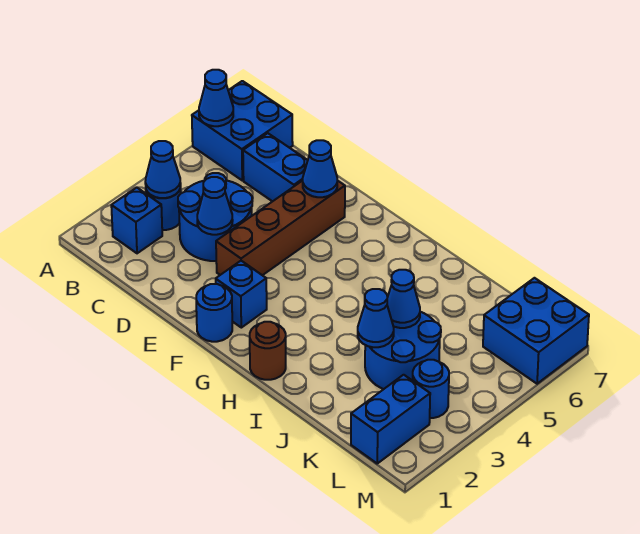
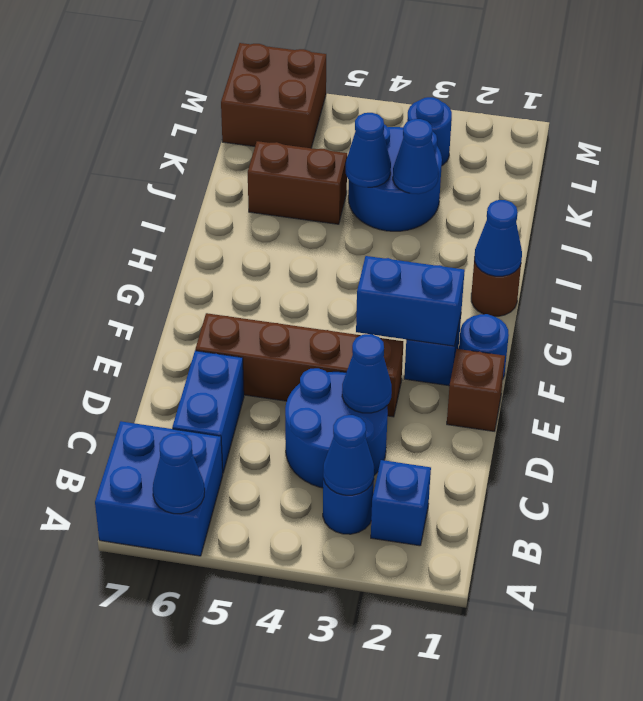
none -> brown 1x1 brick [447,349,505,431]
blue 1x1 cone [303,140,337,197] -> blue 1x1 cone moved to [475,200,522,276]
none -> brown 1x2 brick [248,141,347,224]
blue 1x2 brick [351,375,430,463] -> blue 1x2 brick moved to [356,256,465,346]
blue 2x2 brick [483,278,589,384] -> brown 2x2 brick [221,43,326,148]

